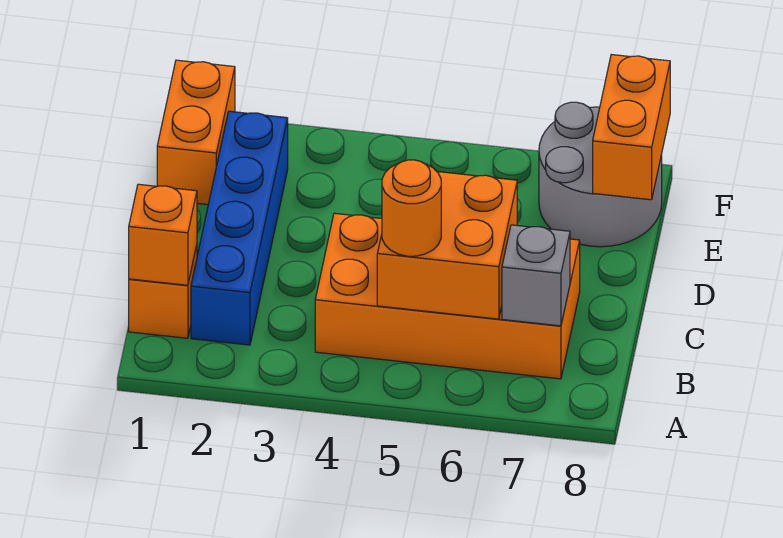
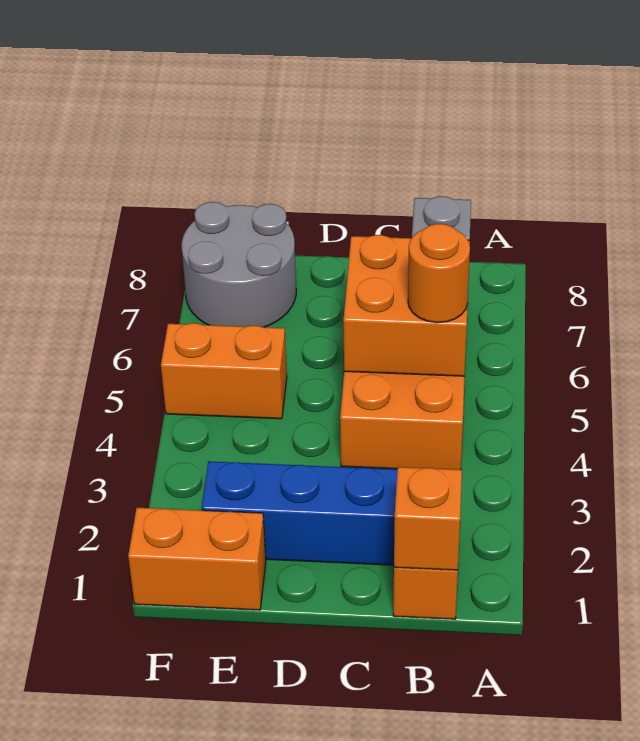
orange 1x2 brick [593,55,670,200] -> orange 1x2 brick moved to [161,323,287,419]

